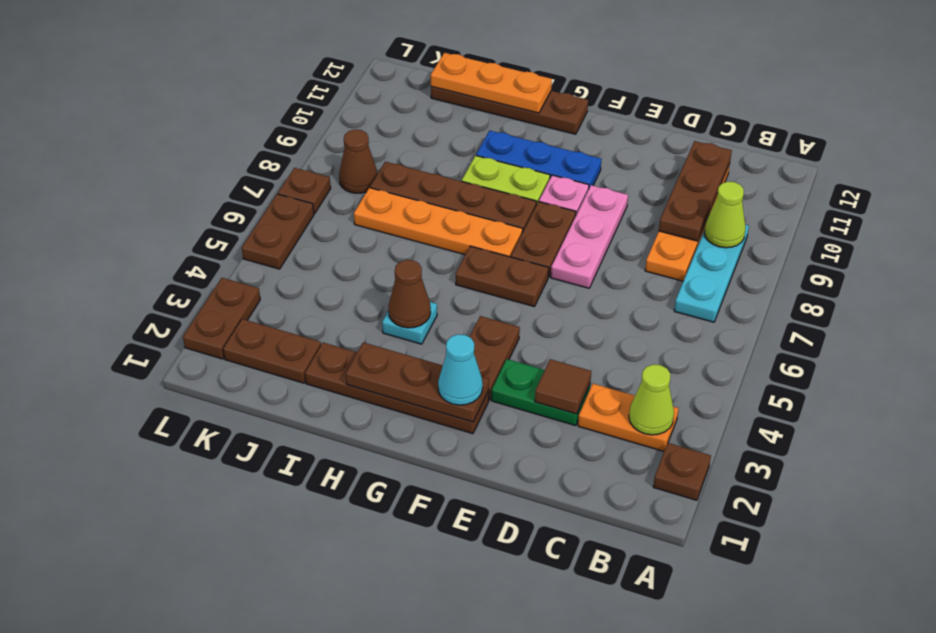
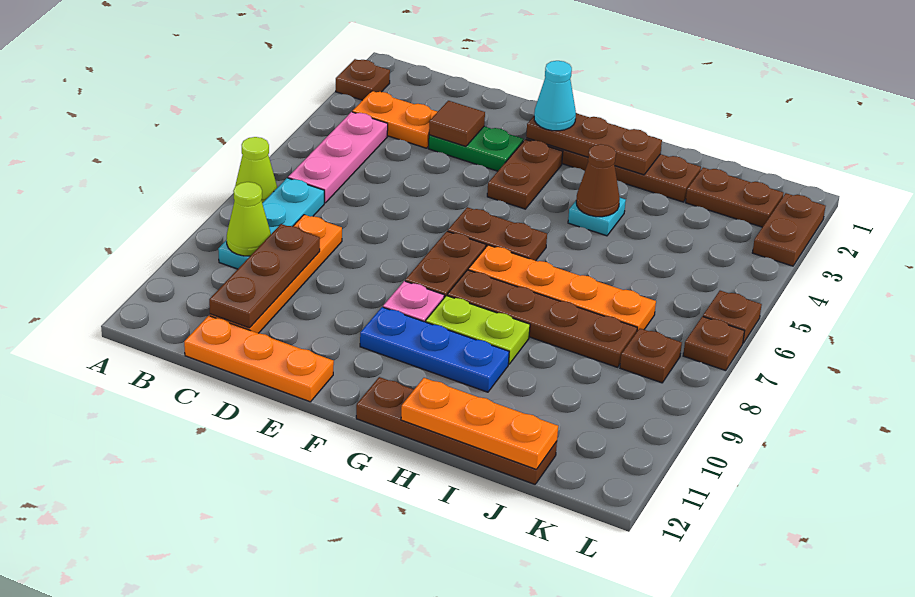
lime 1x1 cone [629,364,674,435] -> lime 1x1 cone moved to [235,137,277,203]
none -> orange 1x3 plate [184,316,334,402]
pink 1x3 plate [551,185,628,288] -> pink 1x3 plate moved to [288,112,388,203]
brown 1x1 cone [339,130,377,193] -> brown 1x1 plate [620,328,682,383]
brown 1x2 plate [242,194,314,269] -> brown 1x1 plate [703,291,762,343]

